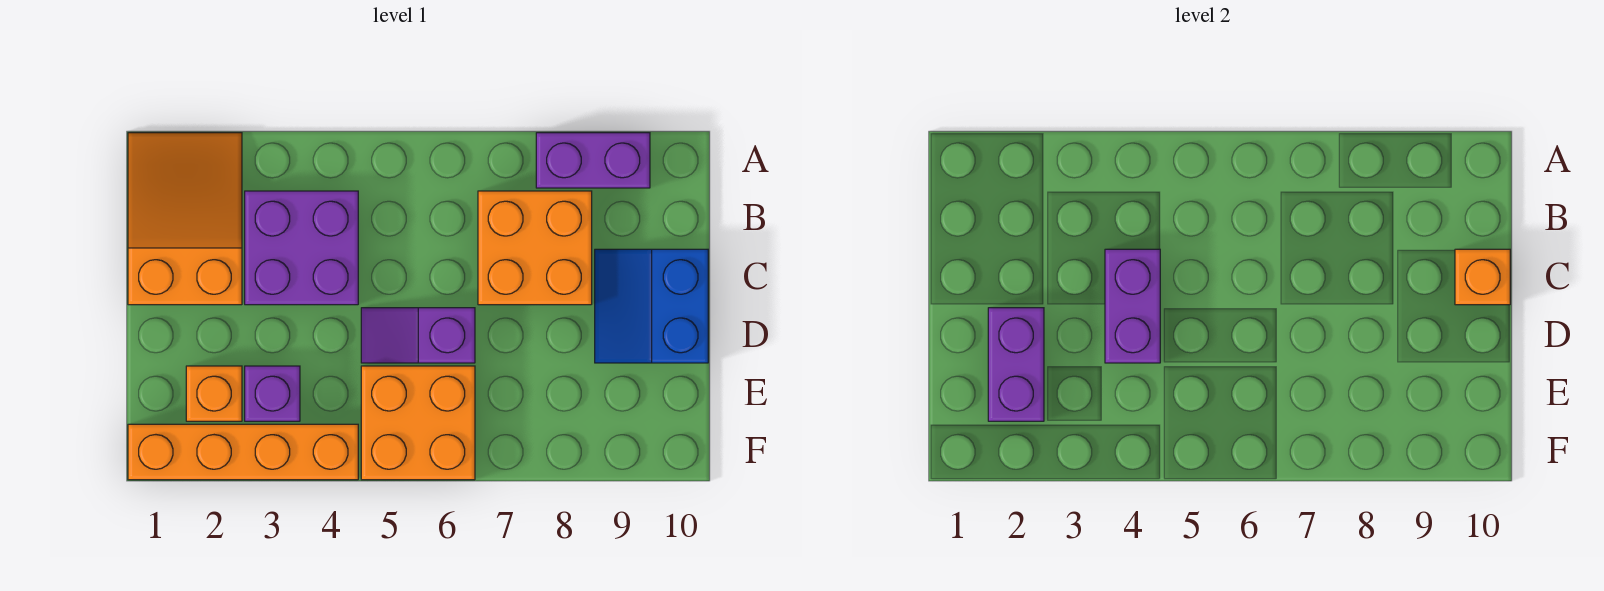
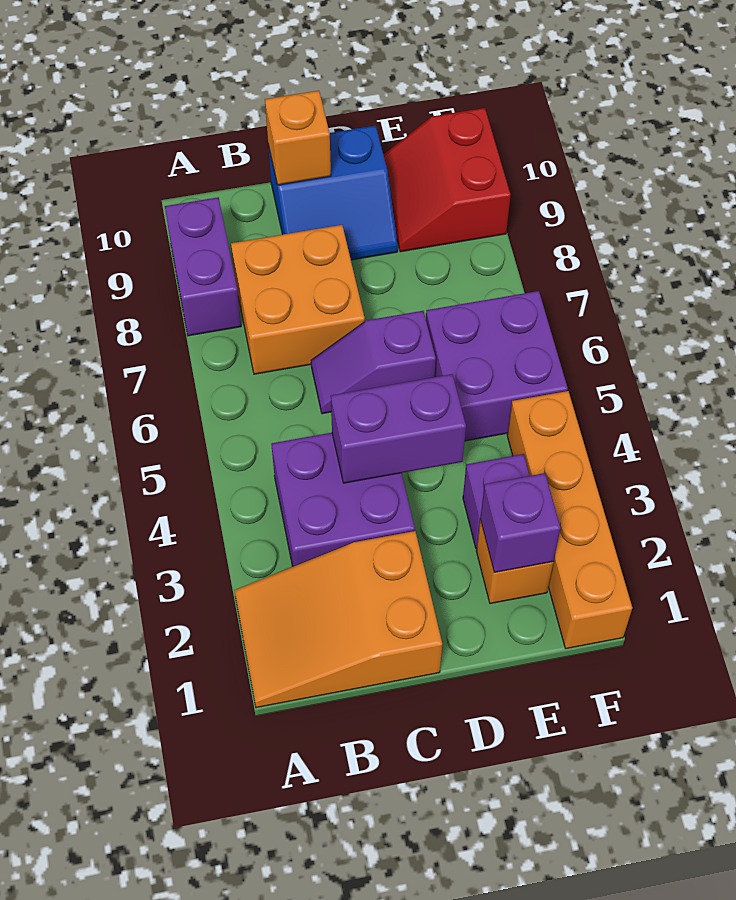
purple 1x2 brick [988,308,1044,421] -> purple 1x1 brick [480,473,561,572]
purple 1x2 slope [361,308,475,363] -> purple 1x2 slope turned to [311,311,436,414]
orange 2x2 brick [361,366,475,480] -> purple 2x2 brick [426,291,568,441]
none -> red 2x2 slope [383,108,511,252]

